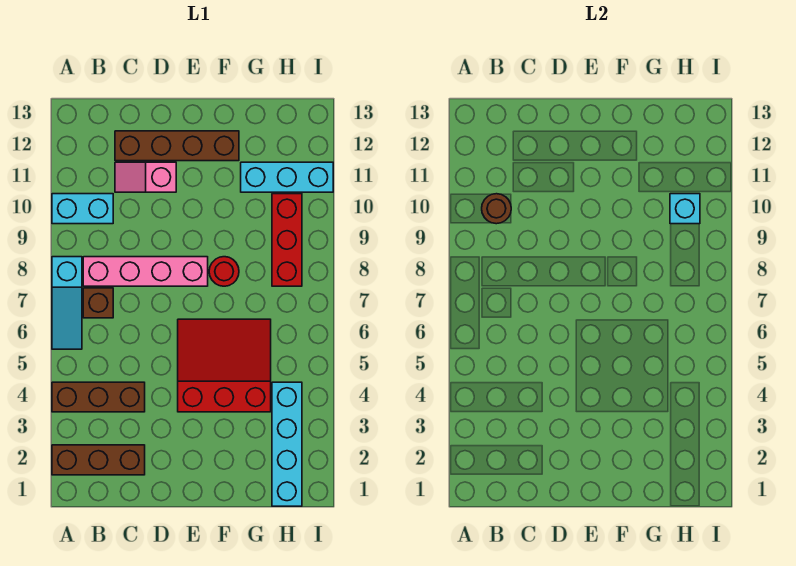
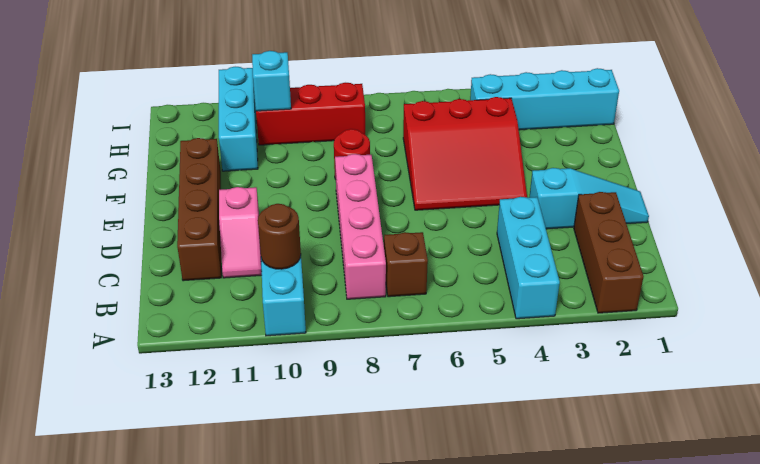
brown 1x3 brick [52,382,145,412] -> cyan 1x3 brick [497,197,560,319]
cyan 1x3 slope [52,257,82,349] -> cyan 1x3 slope moved to [529,168,649,229]
red 3x3 slope [178,319,271,412] -> red 3x3 slope turned to [403,97,527,210]

